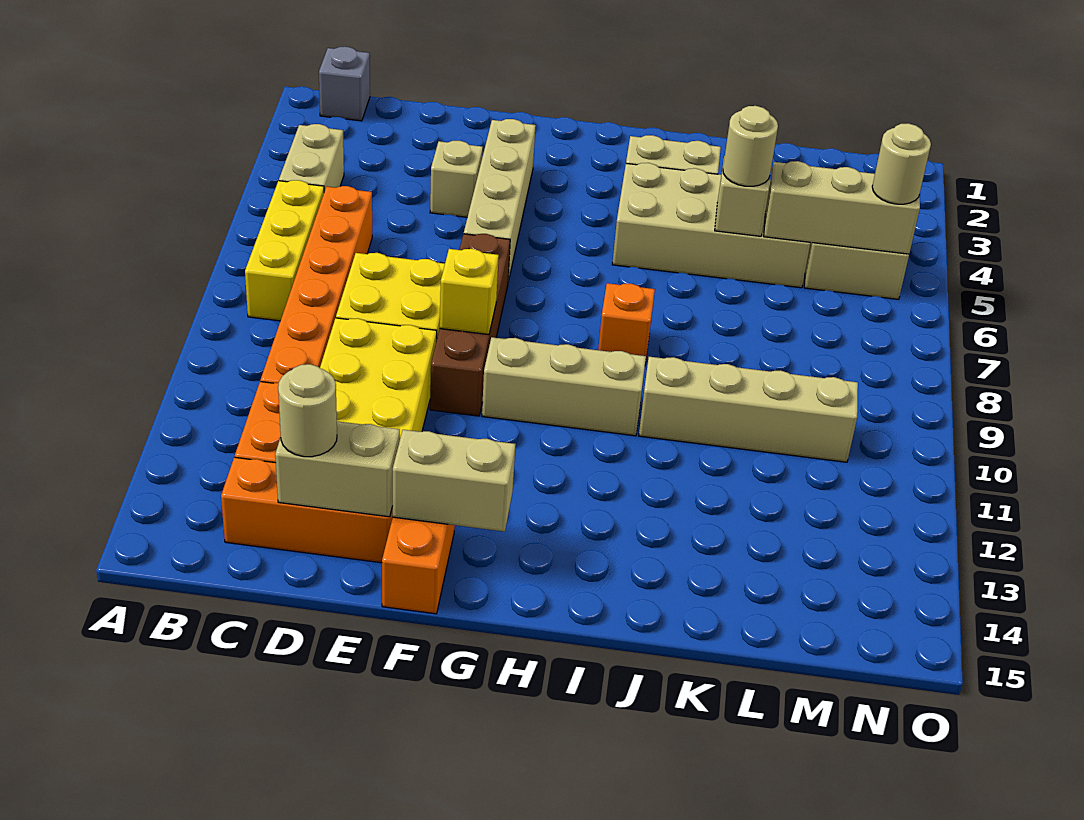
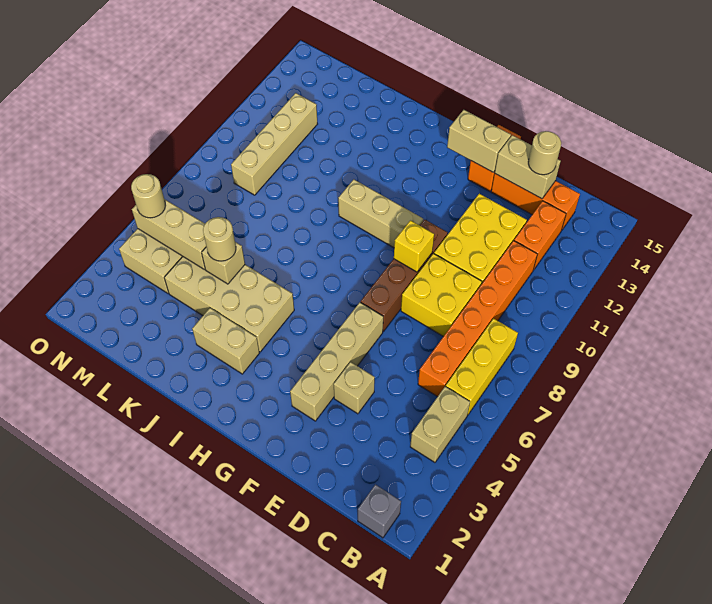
orange 1x1 brick [598,283,655,364] -> none
tan 1x4 brick [639,357,858,462] -> tan 1x4 brick turned to [231,93,317,195]

